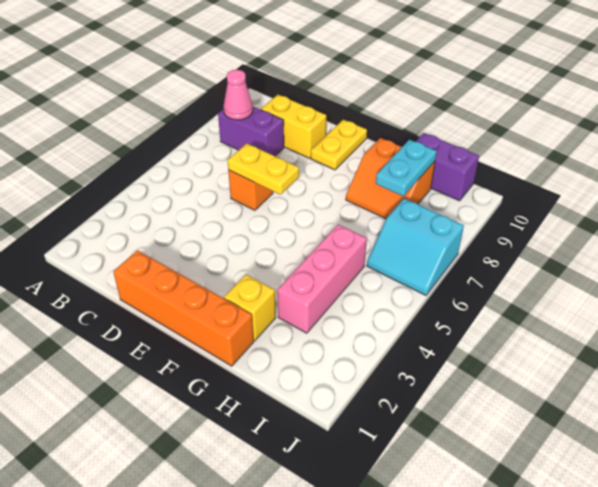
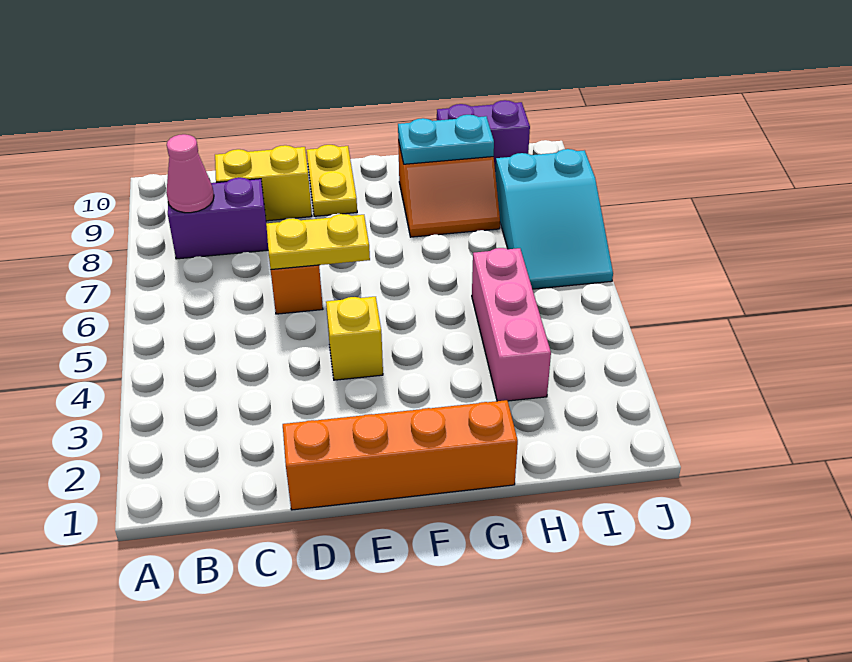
yellow 1x1 brick [224,275,276,341] -> yellow 1x1 brick moved to [326,297,383,380]
cyan 1x2 plate [376,140,437,196] -> cyan 1x2 plate turned to [398,115,494,164]
cyan 2x2 slope [367,199,464,295] -> cyan 2x3 slope [495,149,613,289]

